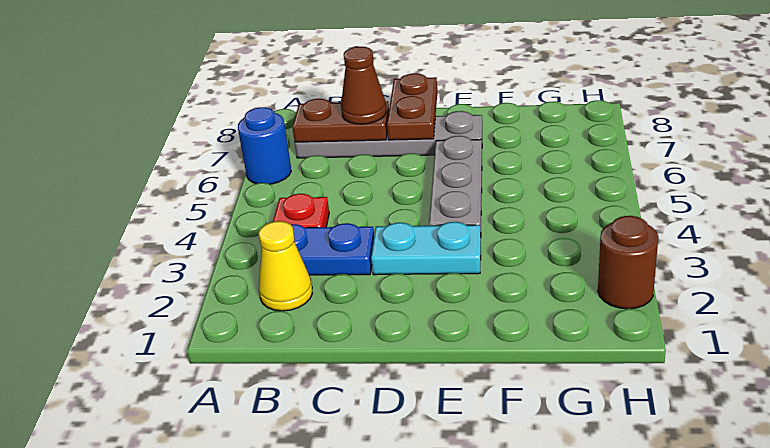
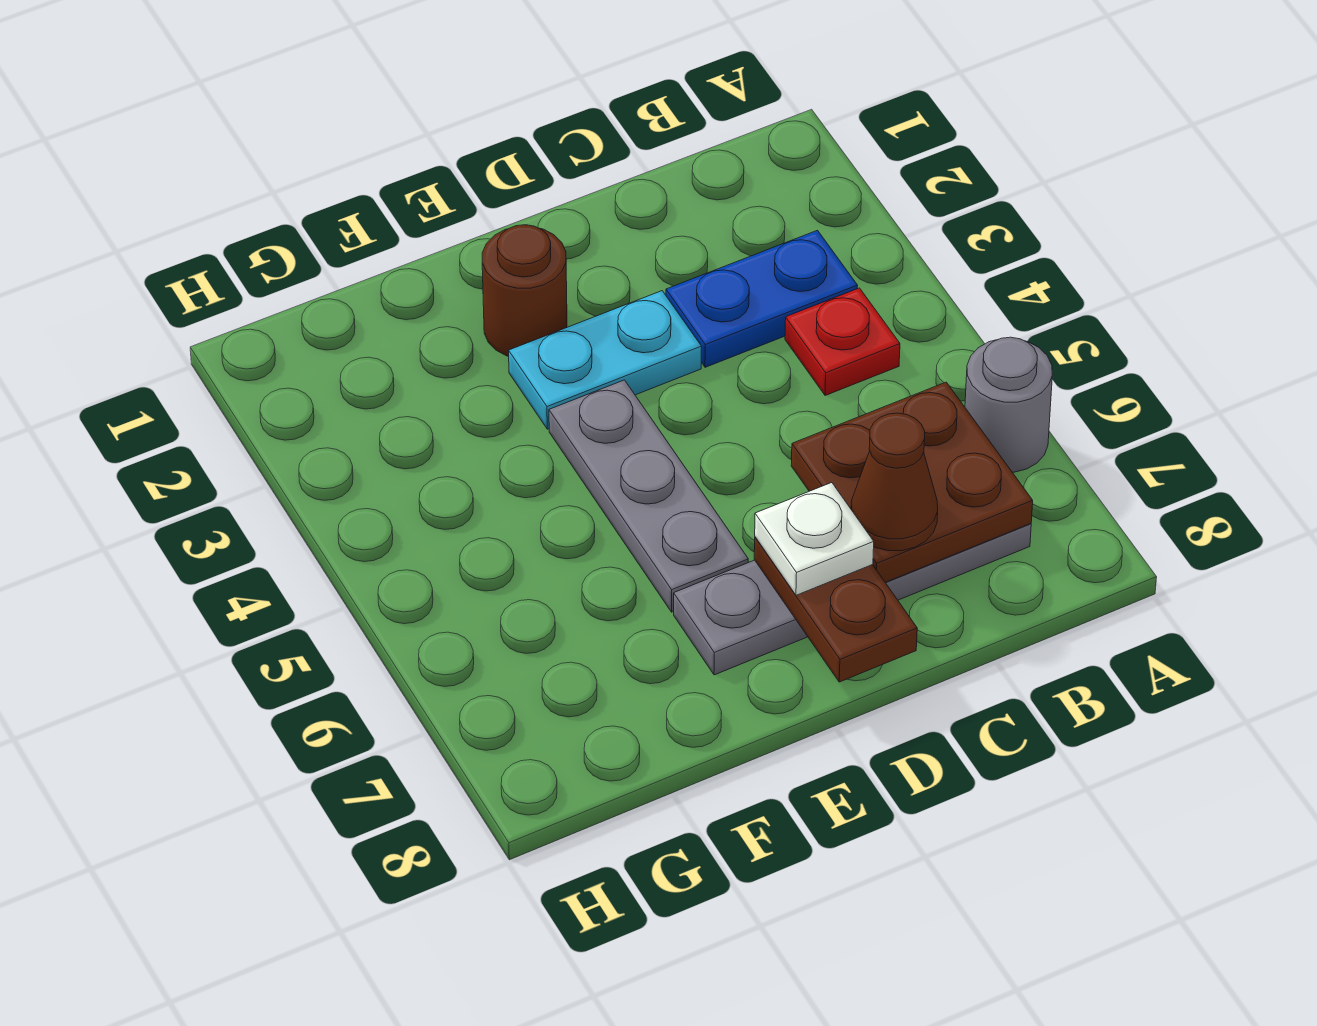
blue 1x1 round brick [238,107,291,184] -> grey 1x1 round brick [965,337,1052,472]
yellow 1x1 cone [259,221,312,311] -> none
brown 1x2 plate [292,99,389,142] -> brown 2x2 plate [791,382,1033,582]
none -> white 1x1 plate [755,483,874,595]
brown 1x1 round brick [598,216,658,309] -> brown 1x1 round brick moved to [482,225,567,356]

